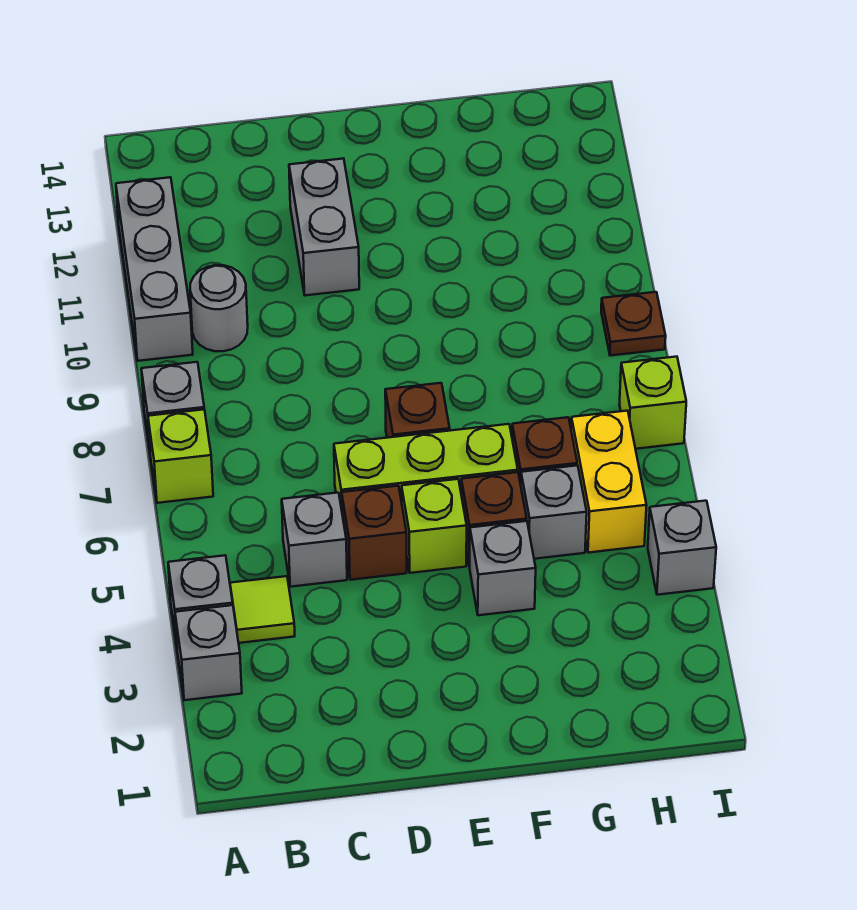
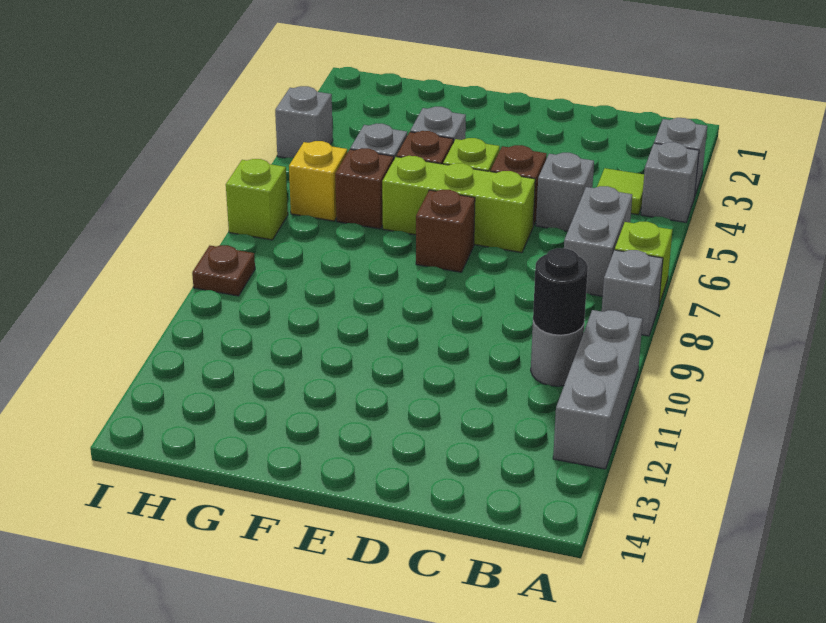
none -> black 1x1 round brick [533,248,588,335]
grey 1x2 brick [289,159,359,295] -> grey 1x2 brick moved to [564,186,632,296]
yellow 1x2 brick [571,411,646,553] -> yellow 1x1 brick [289,141,347,221]

